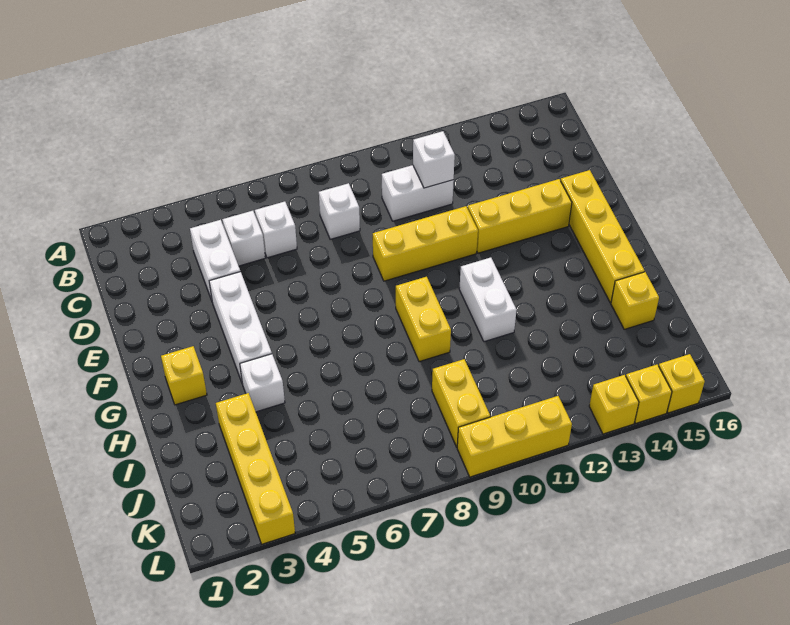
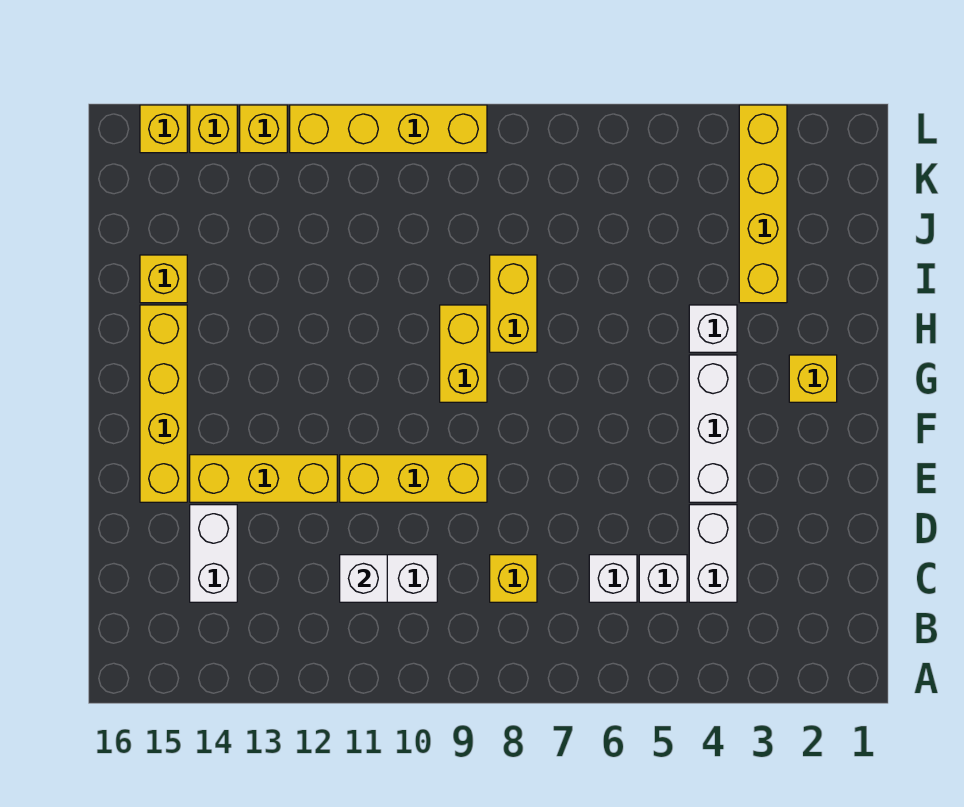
white 1x1 brick [319,183,360,239] -> yellow 1x1 brick [490,555,537,602]
white 1x2 brick [459,258,516,342] -> white 1x2 brick moved to [190,505,237,602]
yellow 1x2 brick [432,359,490,447] -> yellow 1x2 brick moved to [490,255,537,352]
yellow 1x3 brick [457,396,572,477] -> yellow 1x4 brick [290,105,487,153]

